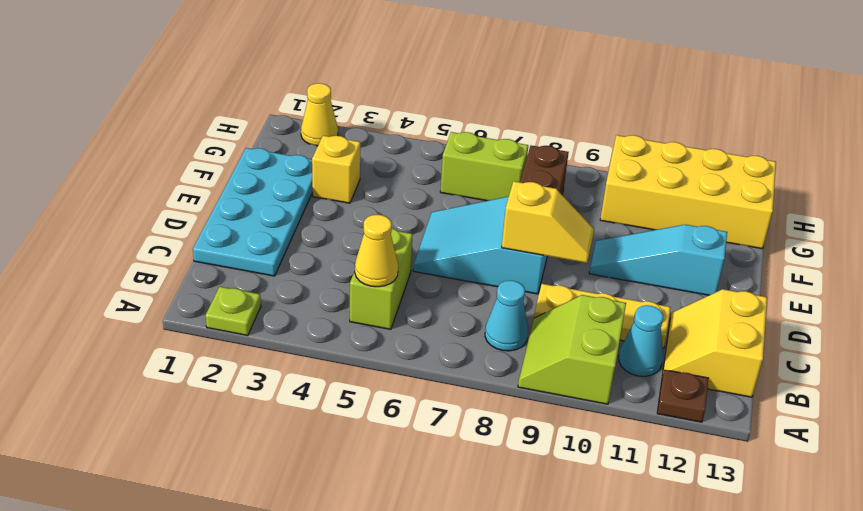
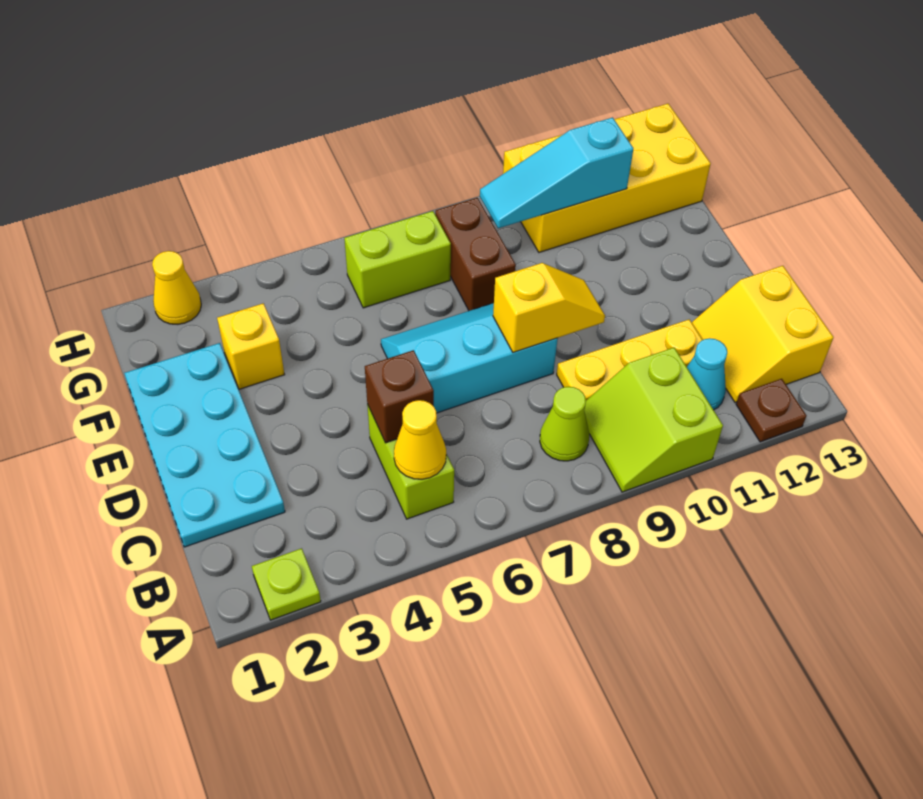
cyan 1x1 cone [485,280,528,351] -> lime 1x1 cone [540,387,589,461]
none -> brown 1x1 brick [365,350,434,443]
cyan 2x3 slope [413,196,547,294] -> cyan 2x3 slope turned to [381,303,558,413]
cyan 1x3 slope [589,224,727,295] -> cyan 1x3 slope moved to [480,117,633,228]

